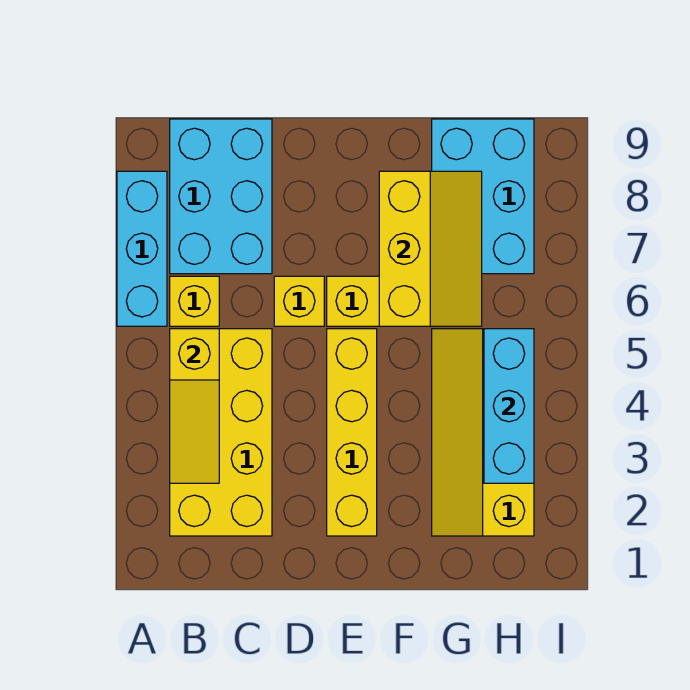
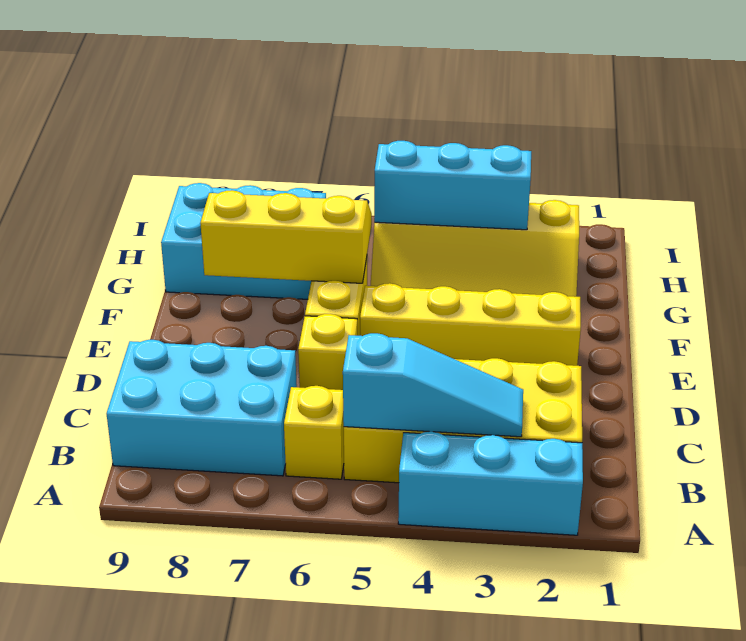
cyan 1x3 brick [117,171,167,326] -> cyan 1x3 brick moved to [398,432,583,535]
yellow 1x3 slope [170,329,219,483] -> cyan 1x3 slope [343,333,523,437]

